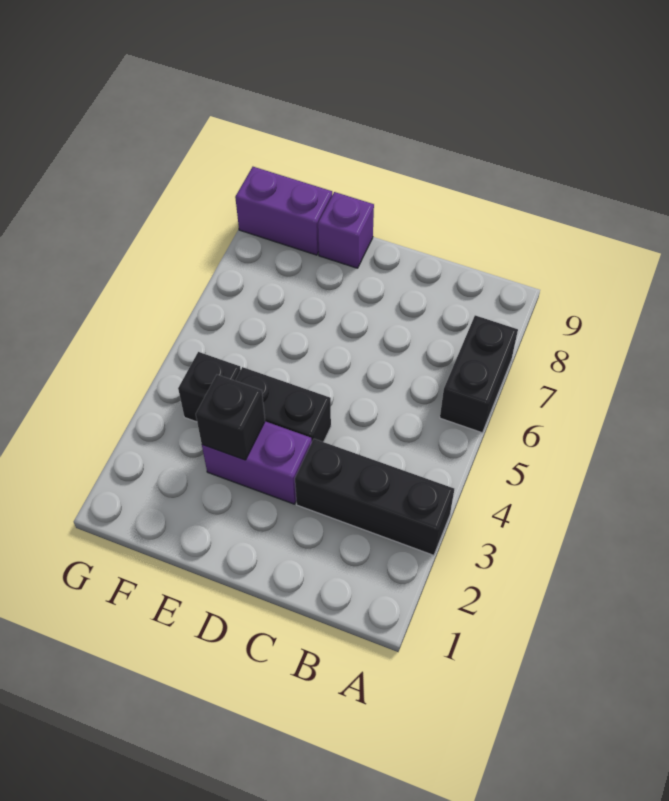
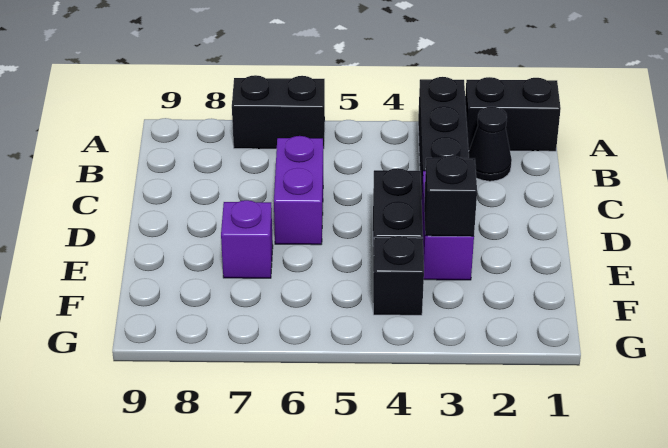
none -> black 1x2 brick [465,77,561,151]
none -> black 1x1 cone [469,107,512,181]
purple 1x1 brick [318,192,374,268] -> purple 1x1 brick moved to [221,200,273,278]
purple 1x2 brick [235,167,332,255] -> purple 1x2 brick moved to [274,136,323,245]

